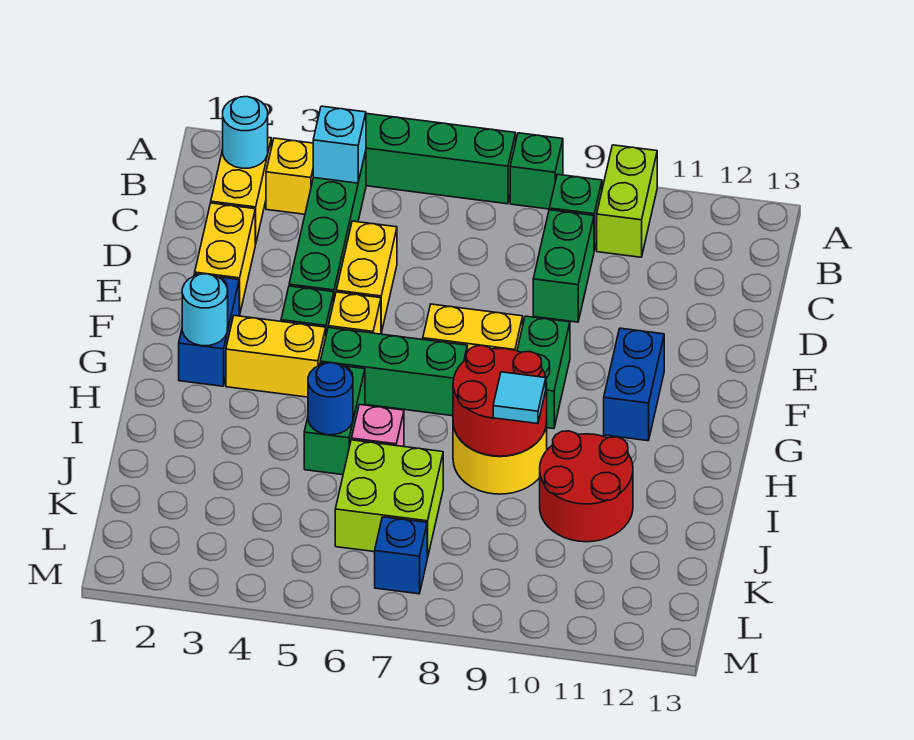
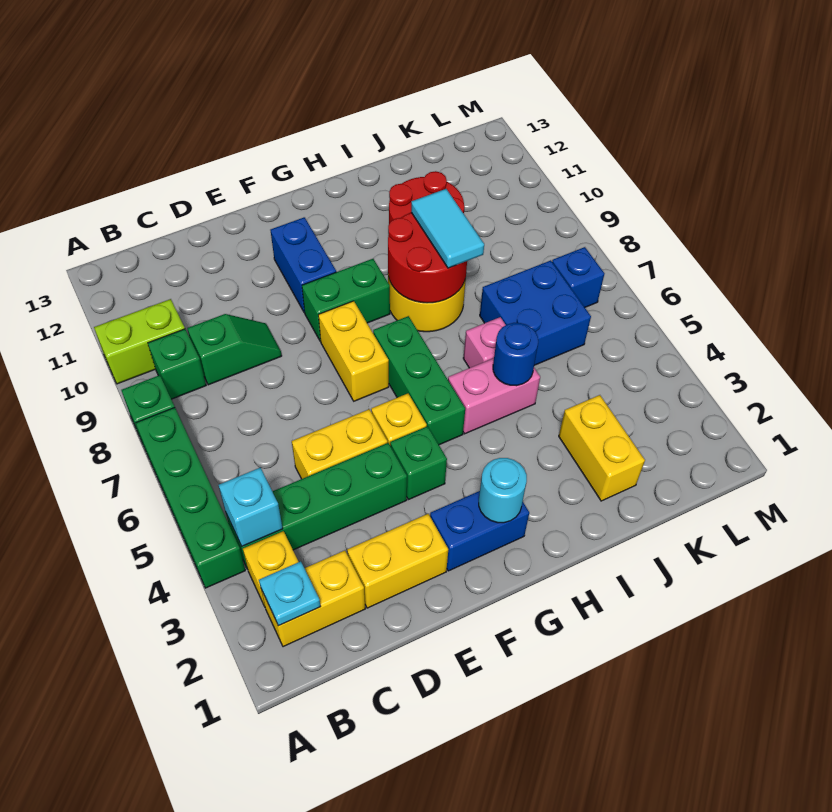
cyan 1x1 round brick [223,97,268,168] -> cyan 1x1 plate [259,561,320,626]
green 1x2 brick [533,210,594,322] -> green 1x2 slope [187,314,282,385]
blue 1x2 brick [604,328,664,441] -> blue 1x2 brick turned to [270,217,336,313]
yellow 1x2 brick [226,316,326,397] -> yellow 1x2 brick moved to [559,395,645,501]
green 1x2 brick [304,363,365,475] -> pink 1x2 brick [448,358,540,434]
cyan 1x1 tile [493,372,546,424] -> cyan 1x2 tile [411,189,484,268]
lime 2x2 brick [335,440,443,558] -> blue 2x2 brick [480,260,591,365]

